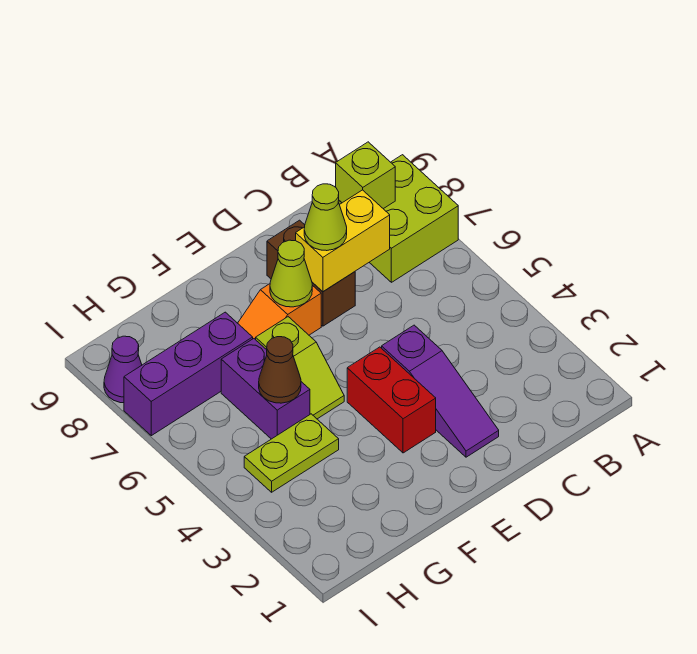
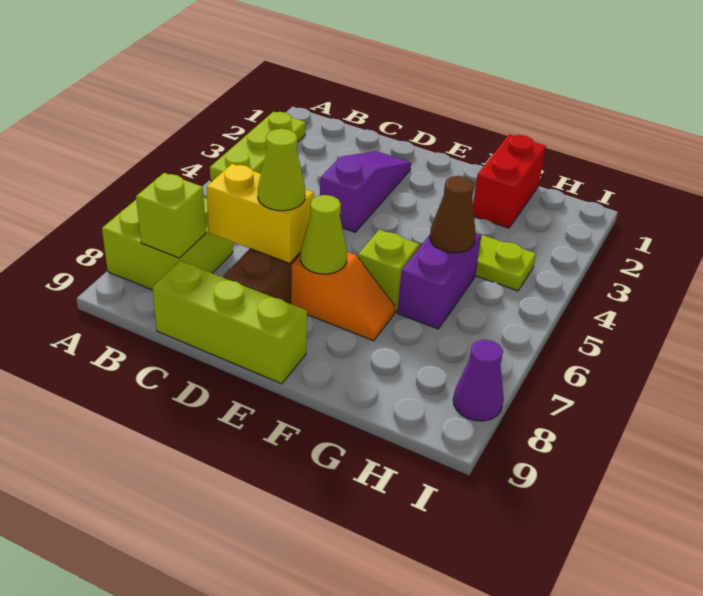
none -> lime 1x3 plate [210,112,306,181]
none -> lime 1x3 brick [152,261,307,384]
red 1x2 brick [347,347,436,453] -> red 1x2 brick moved to [473,134,546,228]
purple 1x3 brick [124,312,253,436] -> none

